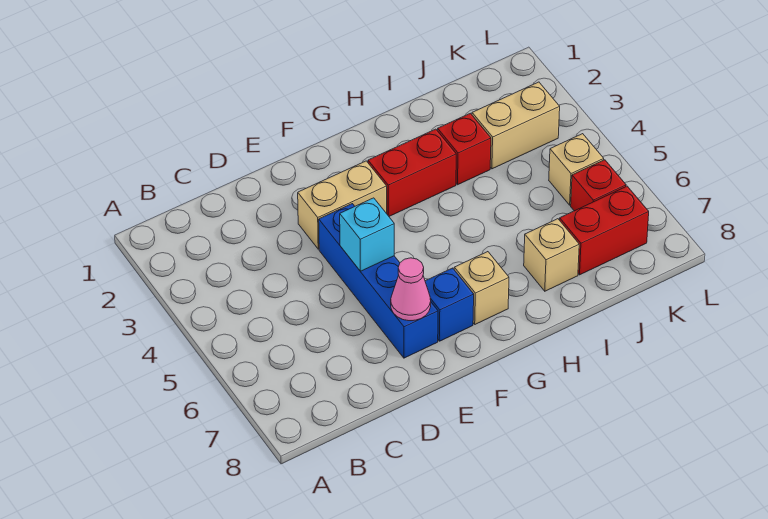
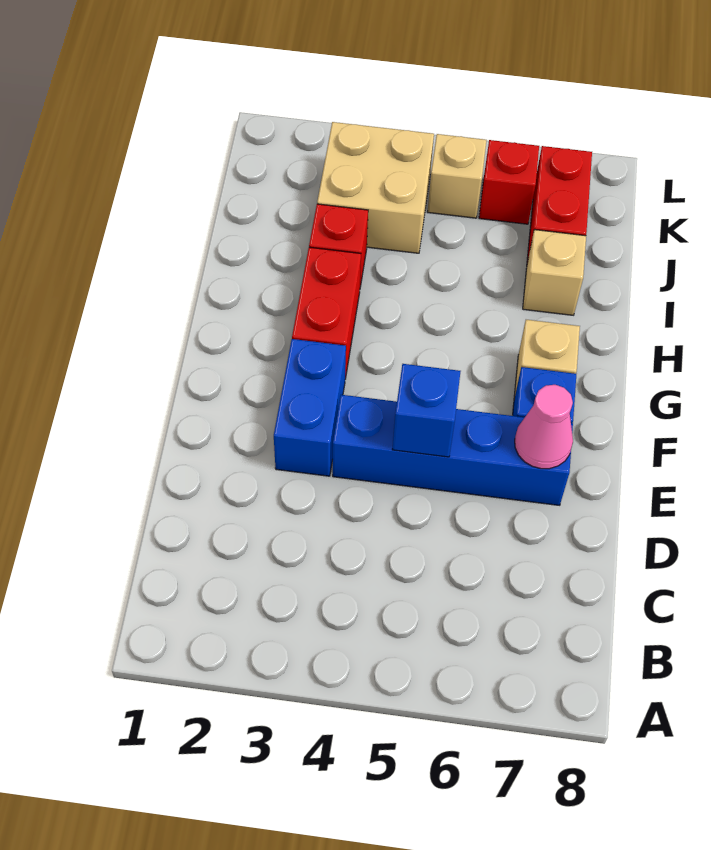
tan 1x2 brick [298,161,387,249] -> blue 1x2 brick [274,339,346,476]
cyan 1x1 brick [340,198,394,271] -> blue 1x1 brick [392,364,461,457]
tan 1x2 brick [472,82,560,169] -> tan 2x2 brick [317,122,434,253]

